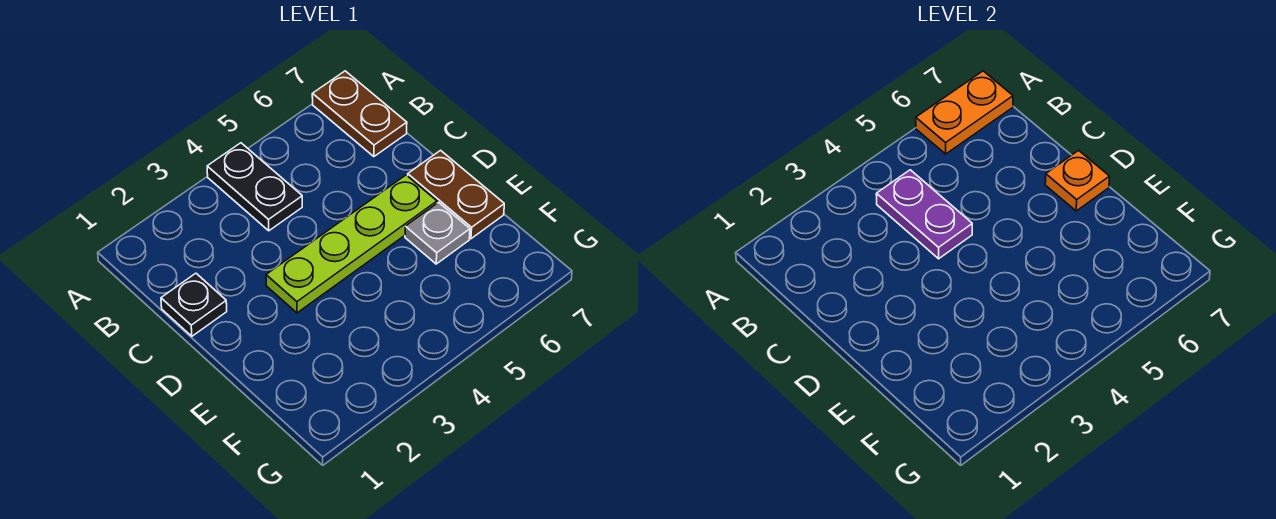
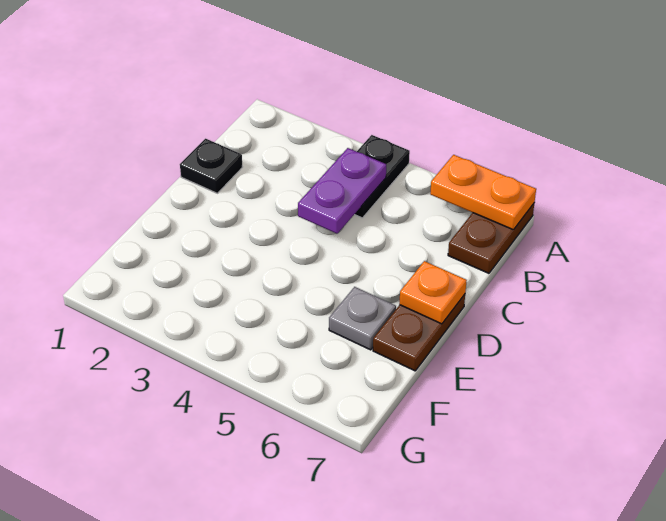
lime 1x4 plate [266,175,437,313] -> none

